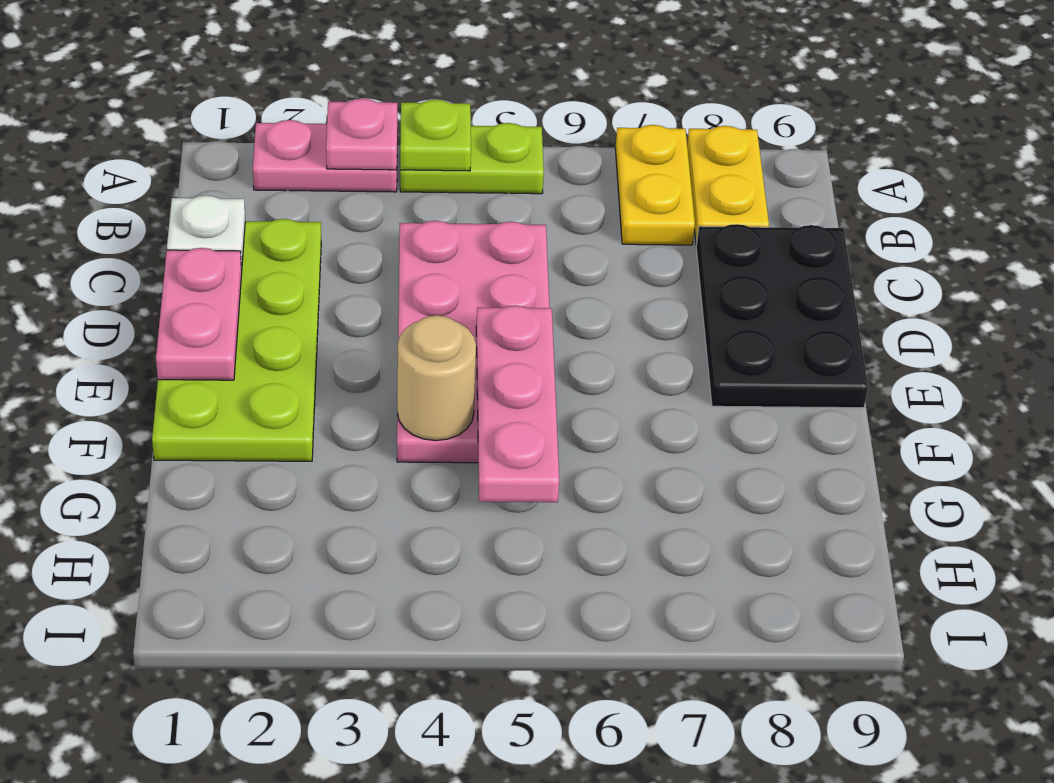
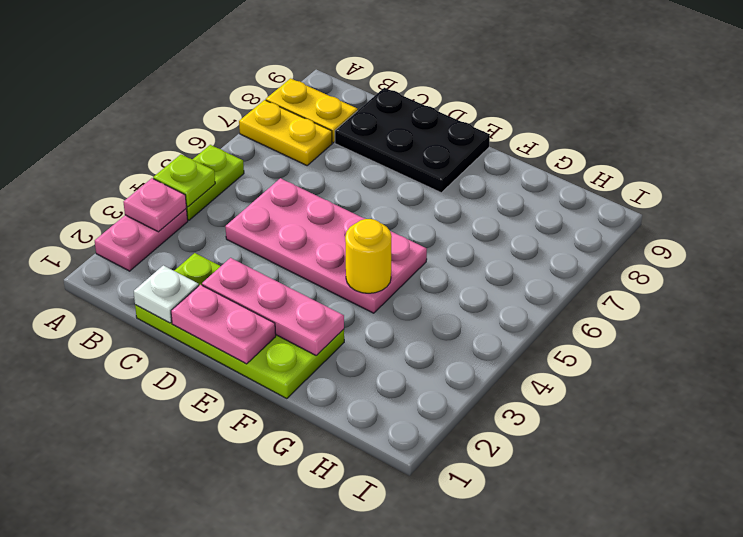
pink 1x3 plate [476,306,559,502] -> pink 1x3 plate moved to [202,258,344,356]
tan 1x1 round brick [397,315,476,441] -> yellow 1x1 round brick [345,219,392,293]

